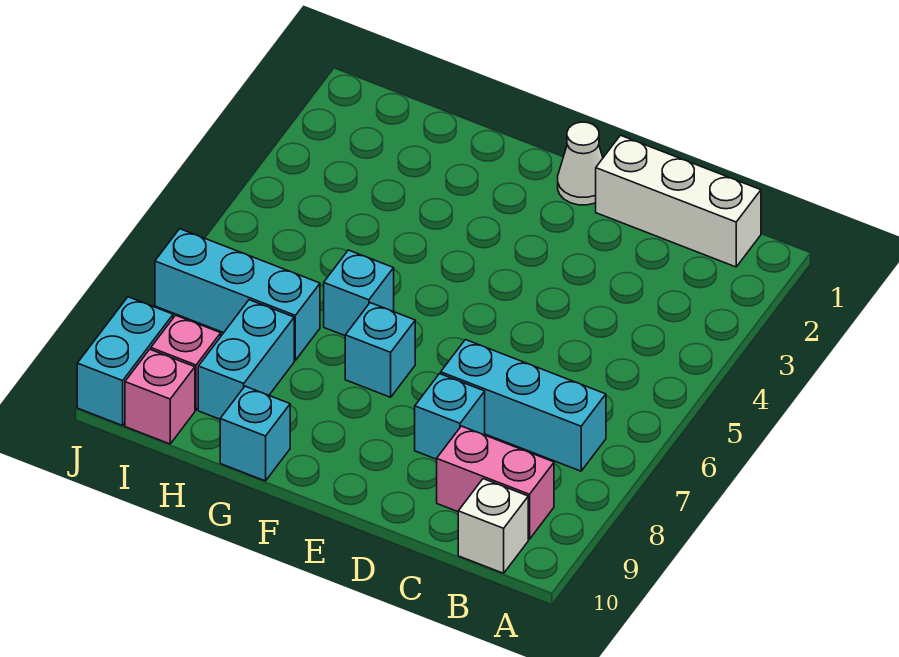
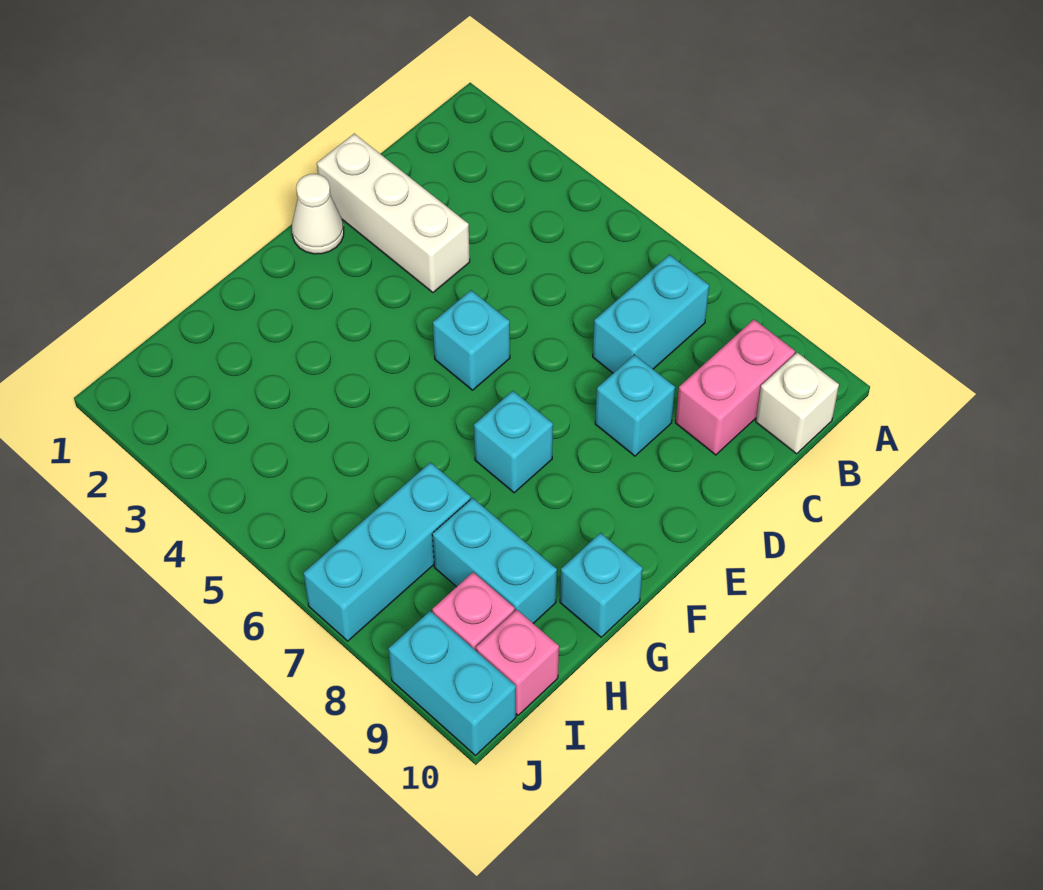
white 1x3 brick [596,135,761,267] -> white 1x3 brick turned to [317,134,470,293]
cyan 1x3 brick [441,340,606,471] -> cyan 1x2 brick [593,255,709,373]
cyan 1x1 brick [324,250,394,336] -> cyan 1x1 brick moved to [433,290,510,390]

